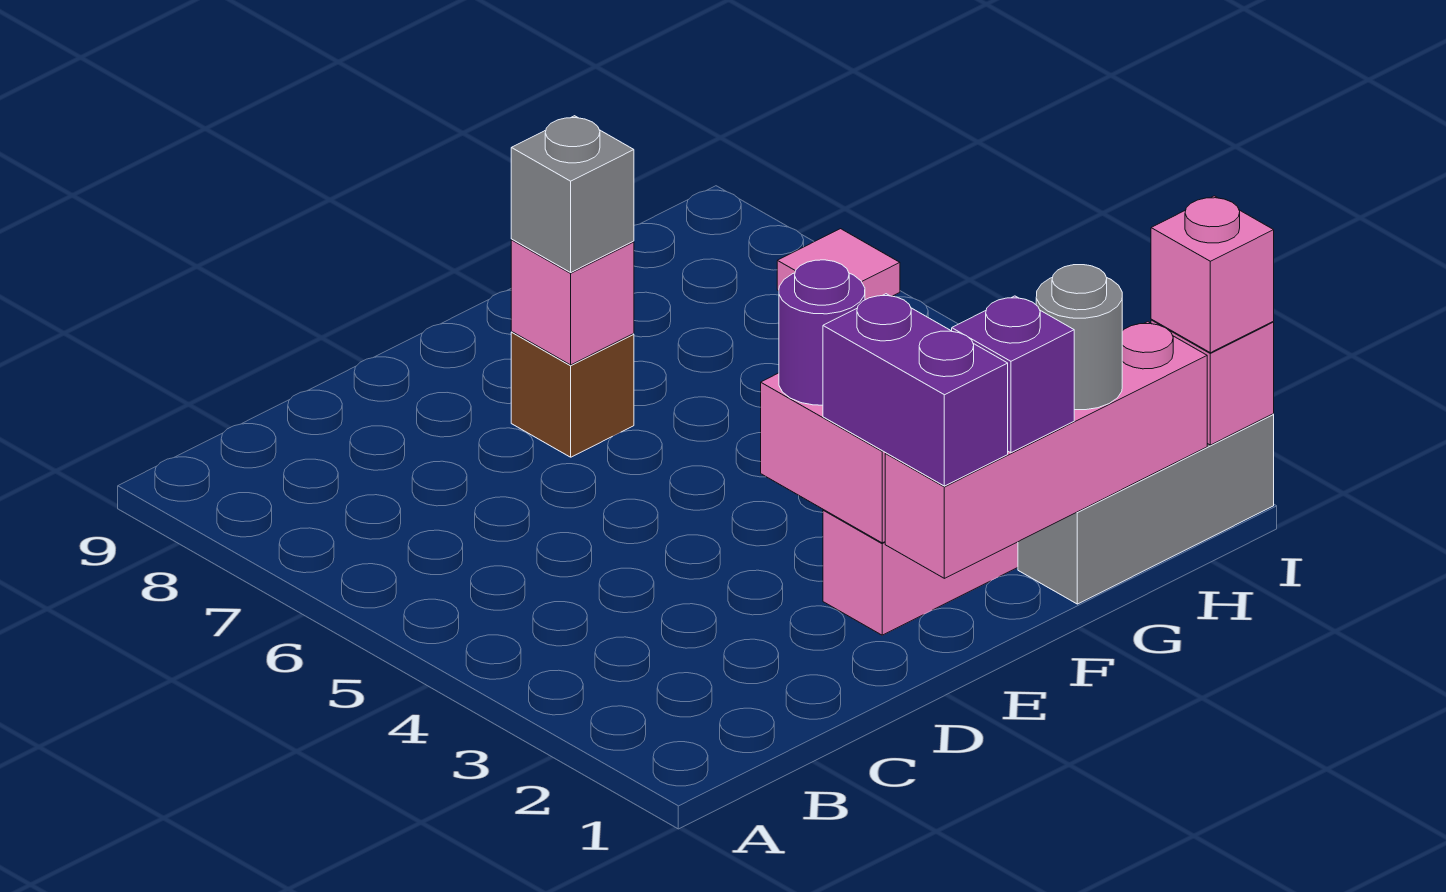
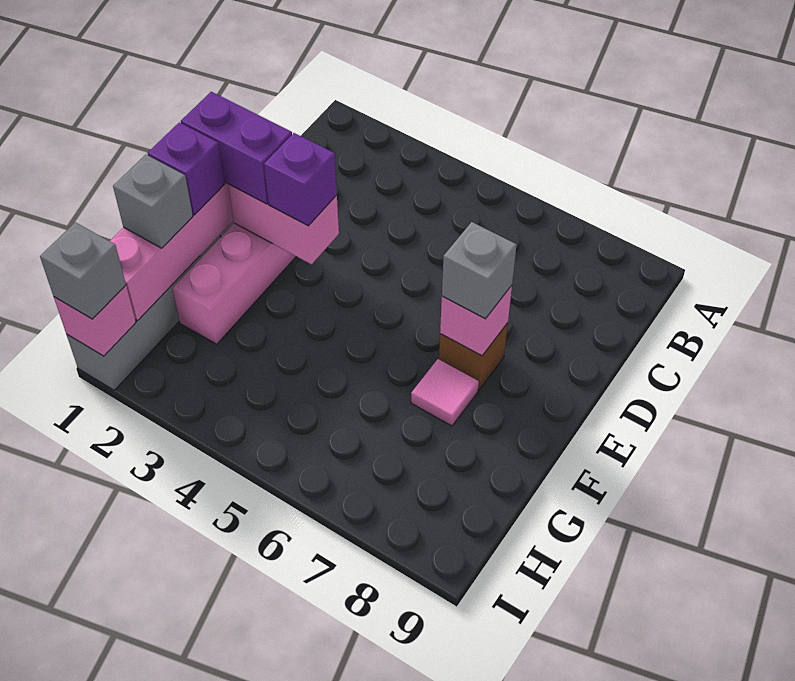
purple 1x1 round brick [779,260,865,405] -> purple 1x1 brick [264,133,337,226]
grey 1x1 round brick [1036,265,1122,410] -> grey 1x1 brick [113,155,193,248]
pink 1x1 brick [1151,196,1274,353] -> grey 1x1 brick [40,222,126,319]
pink 1x1 tile [777,229,900,300] -> pink 1x1 tile moved to [411,359,479,426]

